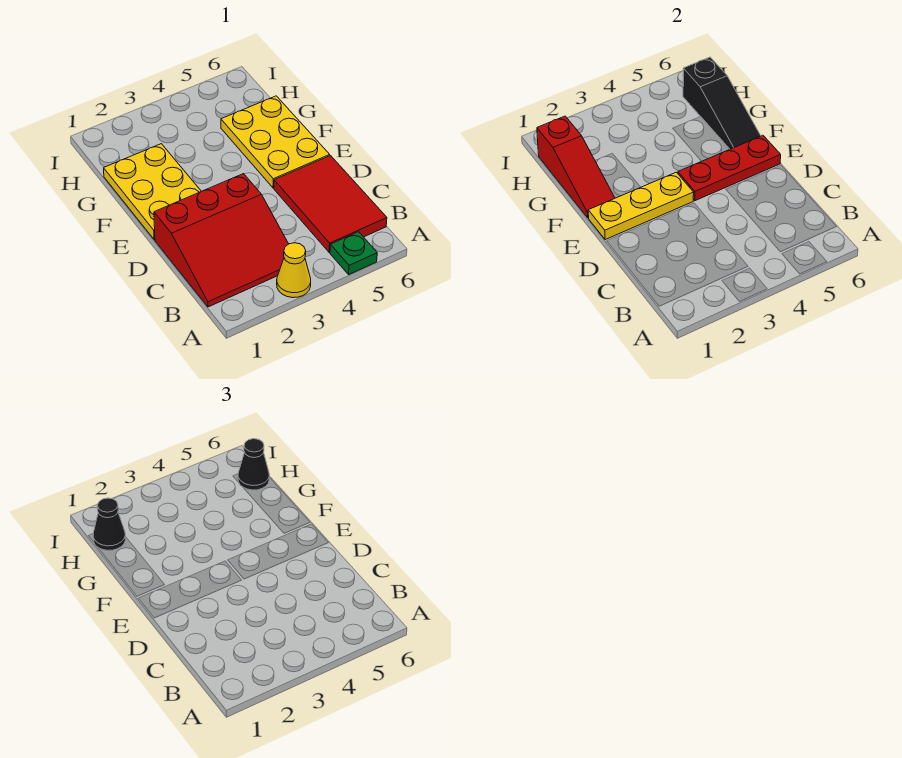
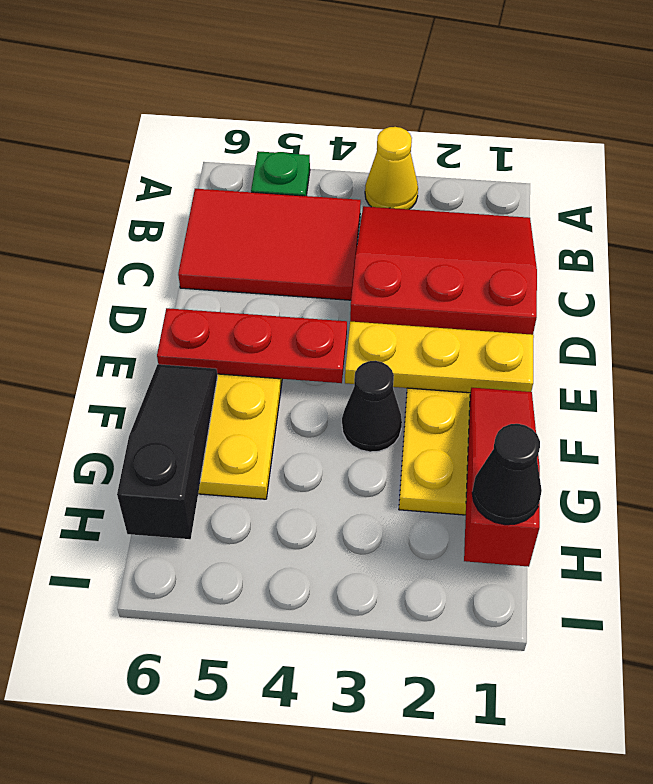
red 2x3 tile [274,156,387,252] -> red 2x3 tile turned to [178,189,361,300]
black 1x1 cone [238,439,269,490] -> black 1x1 cone moved to [342,361,402,452]

